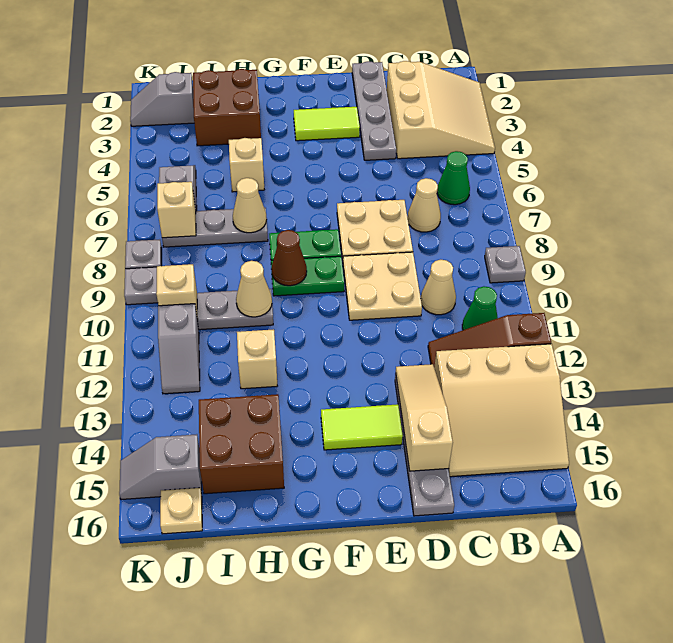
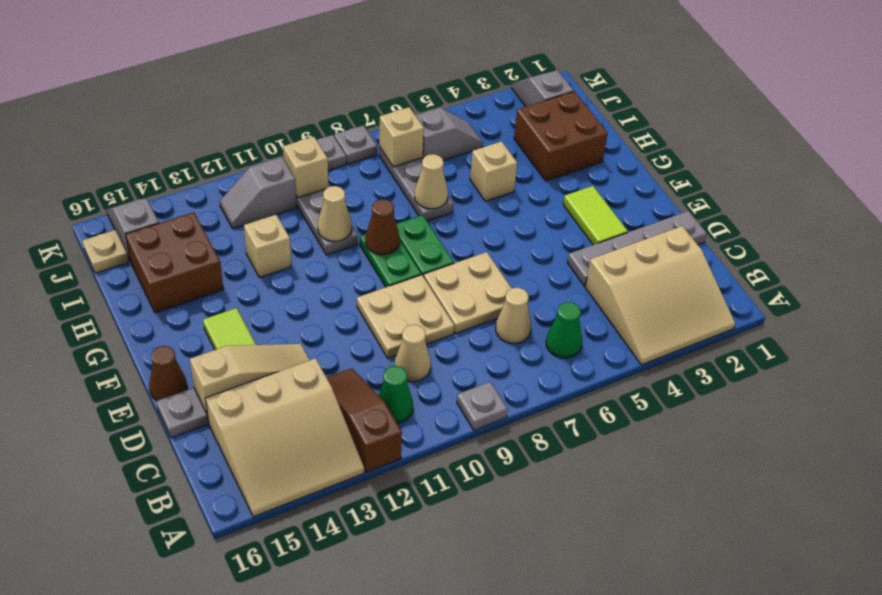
tan 3x3 slope [434,344,569,477] -> tan 3x3 slope turned to [206,358,364,517]
none -> brown 1x1 cone [149,346,187,401]

